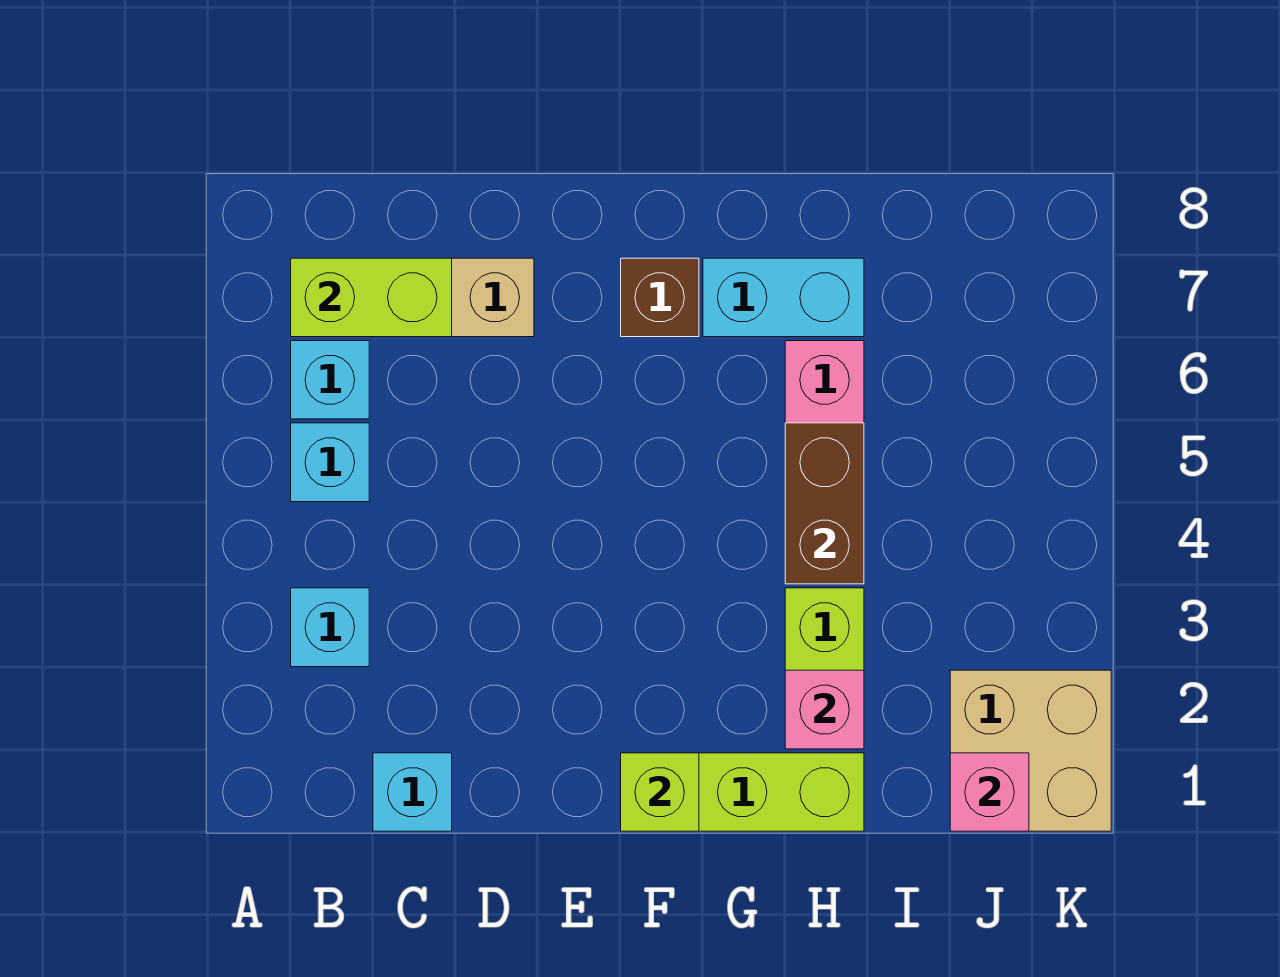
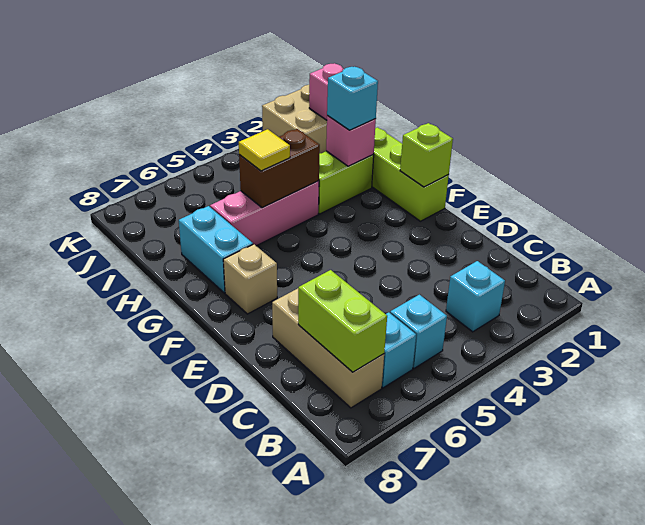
cyan 1x1 brick [373,753,452,831] -> cyan 1x1 brick moved to [327,67,378,130]
brown 1x1 brick [621,258,699,337] -> tan 1x1 brick [223,244,277,314]
none -> yellow 1x1 tile [239,129,290,171]

